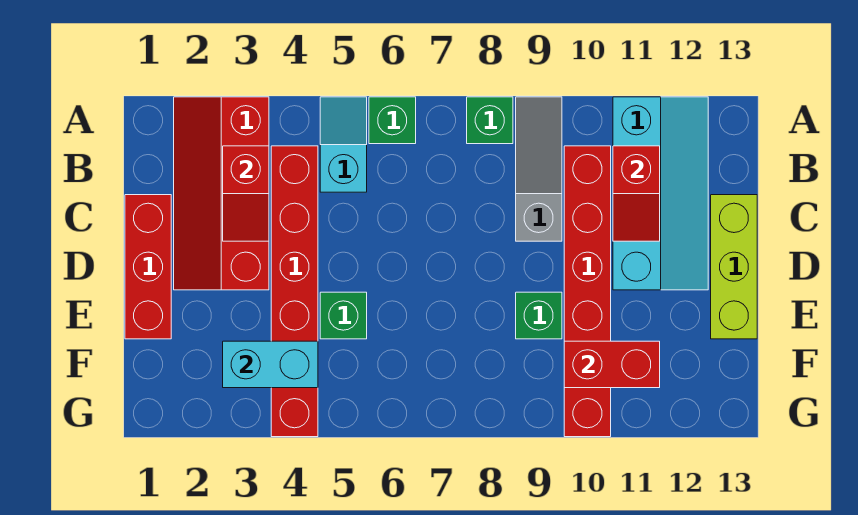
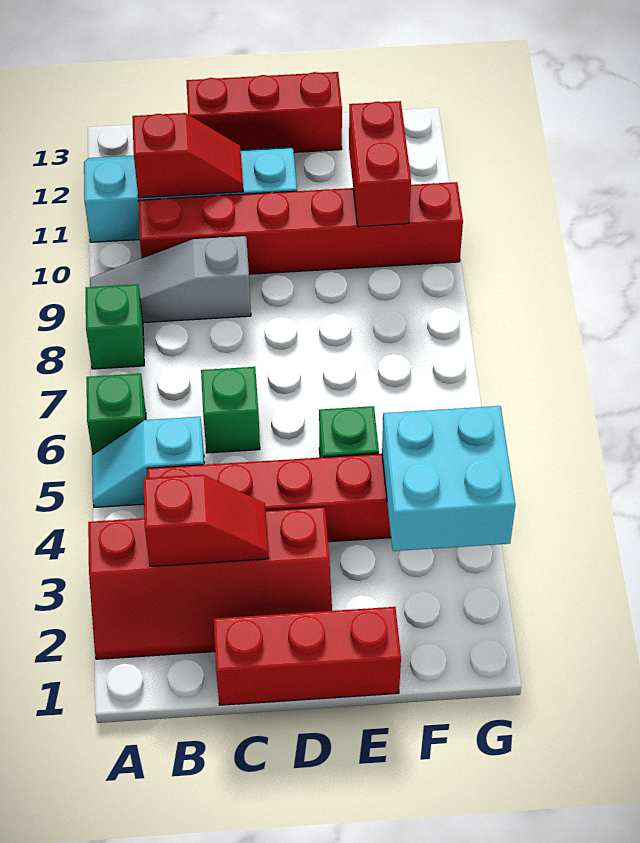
lime 1x3 brick [711,195,757,339] -> red 1x3 brick [186,72,342,152]
green 1x1 brick [516,292,562,339] -> green 1x1 brick moved to [201,367,260,453]
cyan 1x2 brick [223,341,318,388] -> cyan 2x2 brick [382,406,515,551]

